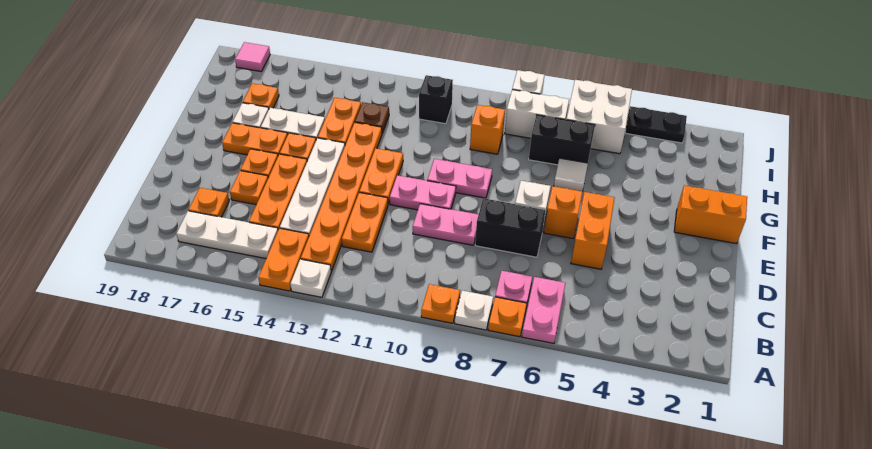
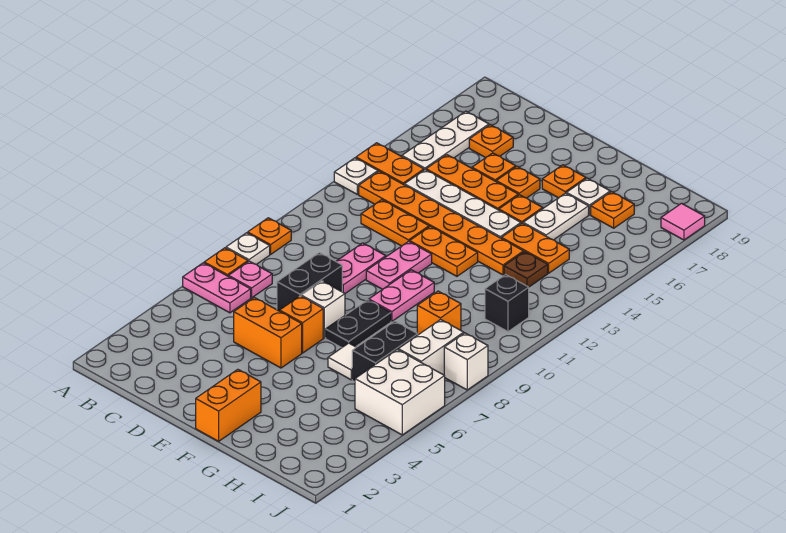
orange 1x2 plate [222,123,288,155] -> orange 1x1 plate [542,165,586,198]
black 1x2 plate [625,106,687,143] -> black 1x2 plate moved to [326,300,391,348]

